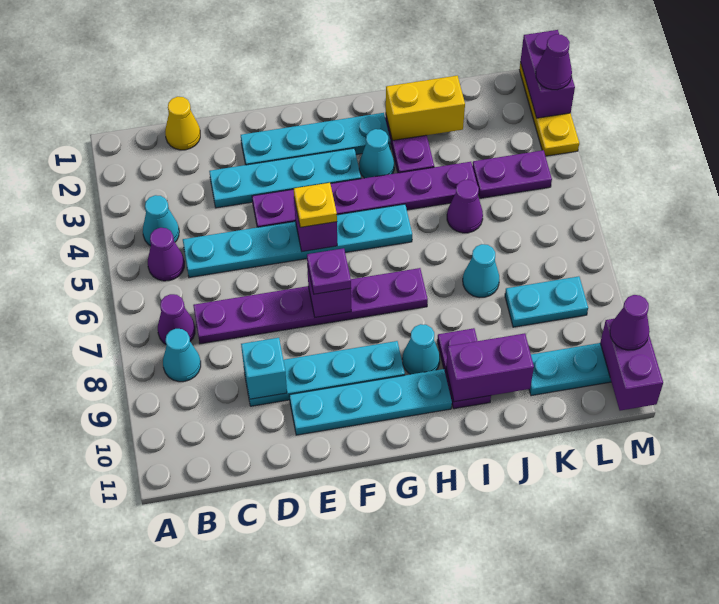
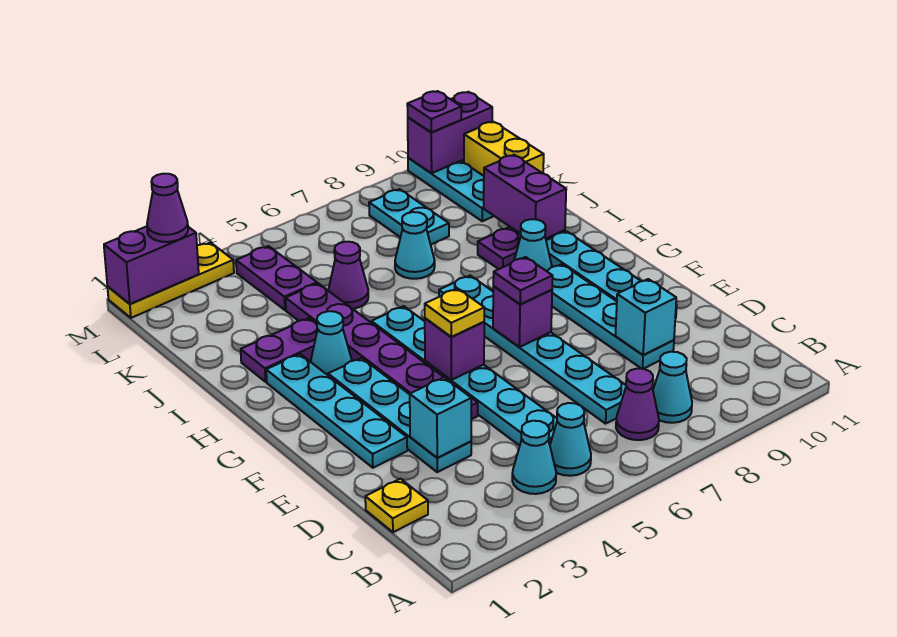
purple 1x1 cone [148,228,184,281] -> cyan 1x1 cone [550,403,591,476]
yellow 1x1 cone [165,97,200,150] -> yellow 1x1 plate [365,479,428,532]
purple 1x6 plate [193,268,428,344] -> cyan 1x6 plate [439,276,626,424]
none -> cyan 1x1 brick [410,377,471,458]
yellow 1x2 brick [386,76,465,141] -> yellow 1x2 brick moved to [464,122,544,176]
purple 1x1 cone [610,295,650,350] -> purple 1x1 plate [407,91,461,132]

